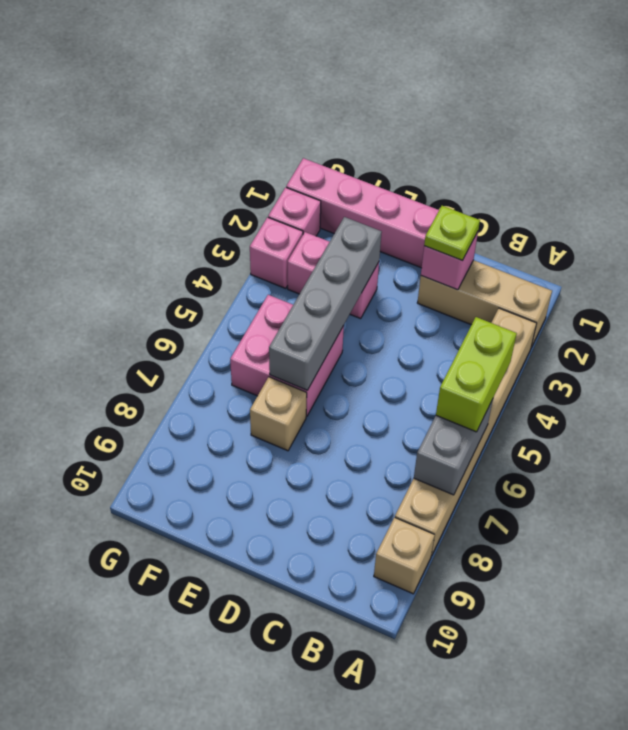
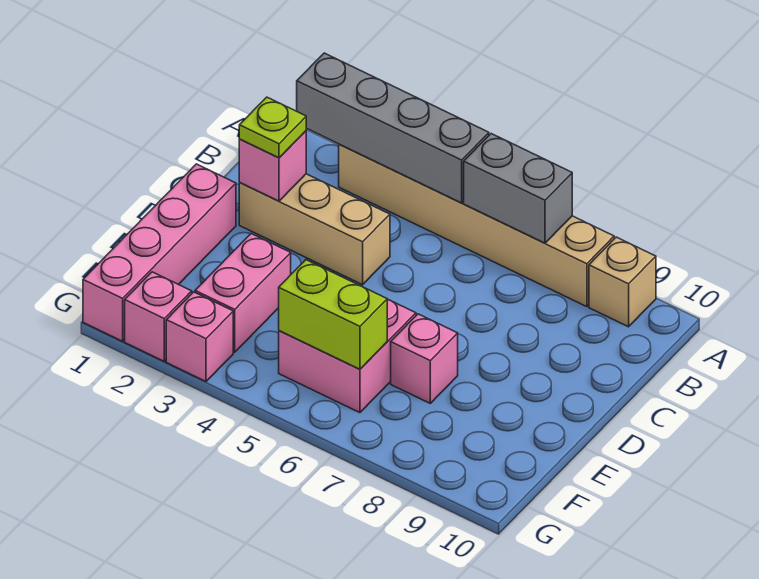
tan 1x3 brick [417,260,552,347] -> tan 1x3 brick turned to [239,174,390,285]
lime 1x2 brick [436,317,517,432] -> lime 1x2 brick moved to [279,260,387,369]
grey 1x4 brick [269,217,382,390] -> grey 1x4 brick moved to [297,53,489,203]
tan 1x1 brick [250,377,307,451] -> pink 1x1 brick [391,314,458,403]

